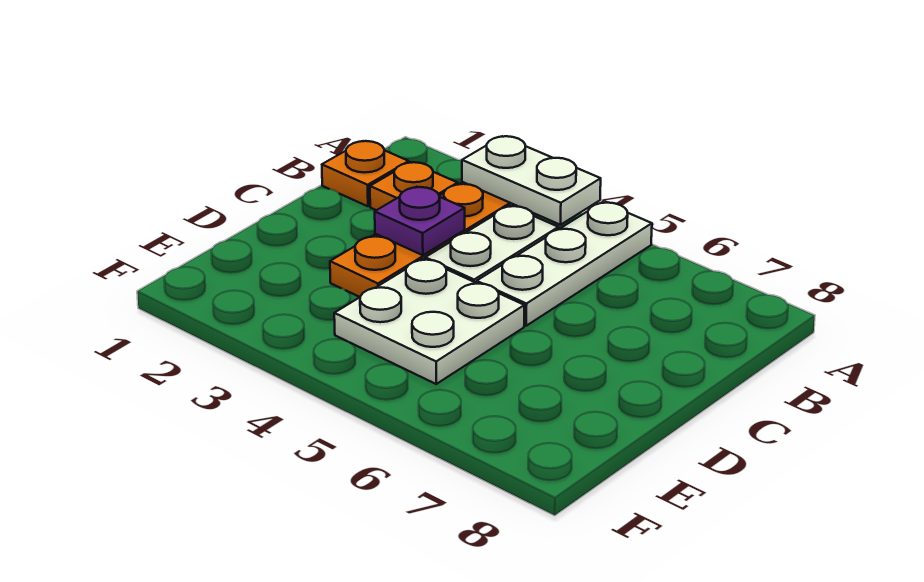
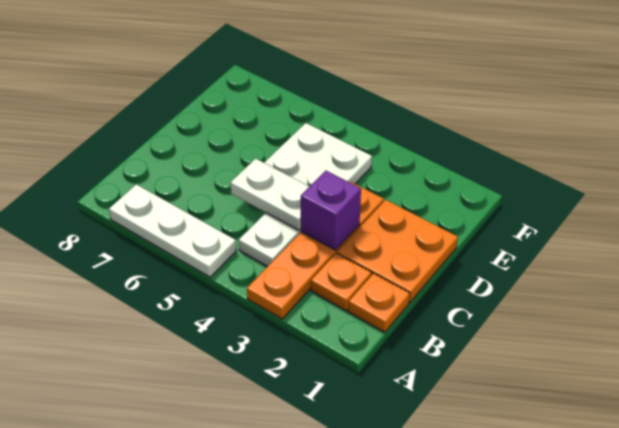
white 1x2 plate [462,136,601,225] -> white 1x2 plate moved to [231,159,309,230]
white 1x3 plate [477,202,652,326] -> white 1x3 plate turned to [109,184,236,277]
none -> orange 2x2 plate [337,200,458,302]
purple 1x1 plate [375,187,465,255] -> purple 1x1 brick [301,171,361,250]

